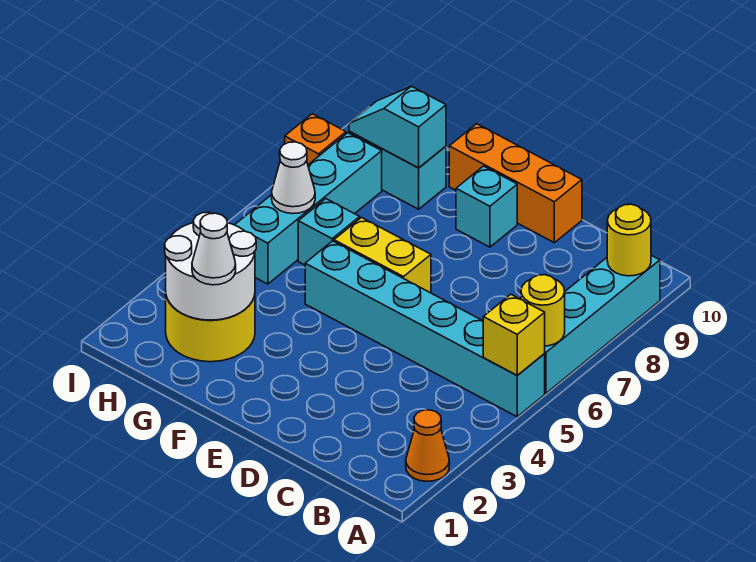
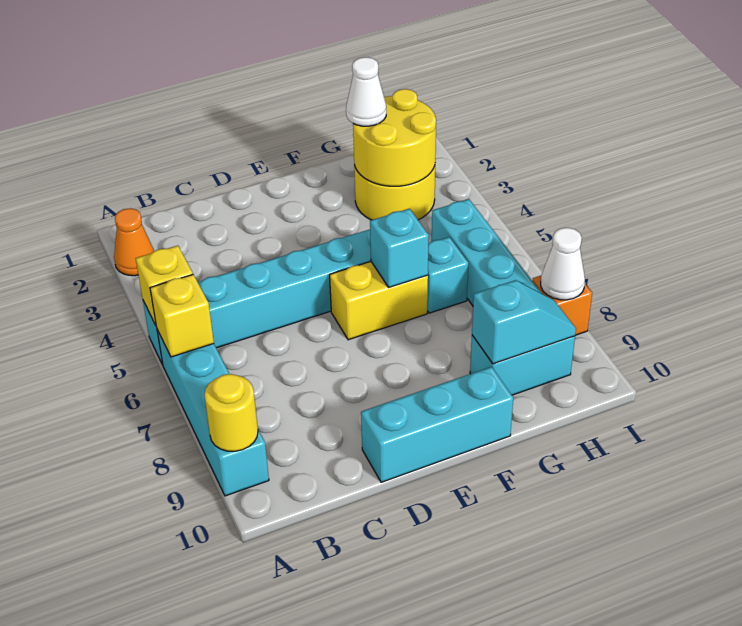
yellow 1x1 round brick [521,275,565,346] -> yellow 1x1 brick [150,275,214,357]
orange 1x3 brick [449,124,582,243] -> cyan 1x3 brick [361,367,513,482]
cyan 1x1 brick [456,166,517,247] -> cyan 1x1 brick moved to [370,209,429,287]
white 2x2 round brick [165,212,256,320] -> yellow 2x2 round brick [353,89,436,186]
white 1x1 cone [272,142,315,214] -> white 1x1 cone moved to [541,228,585,300]

